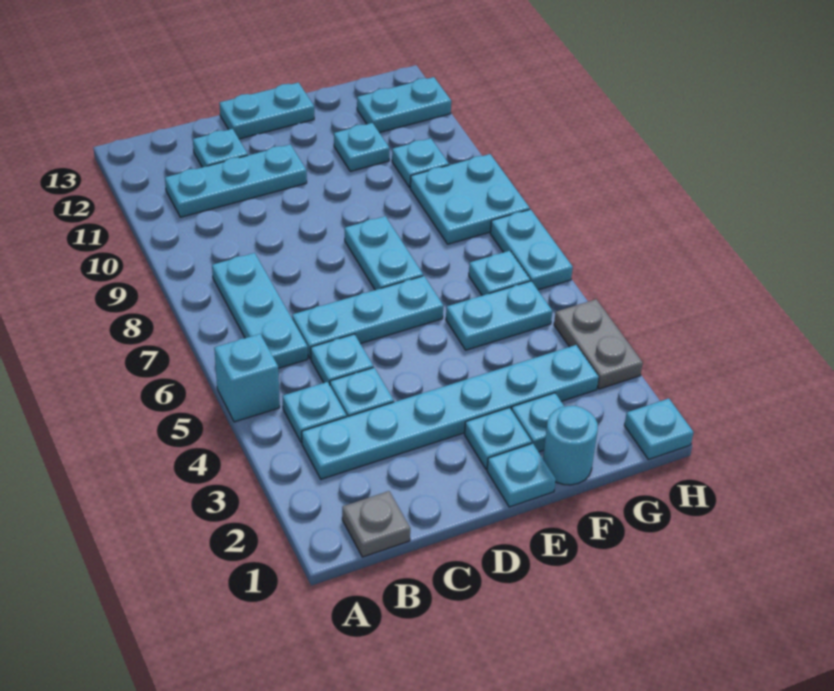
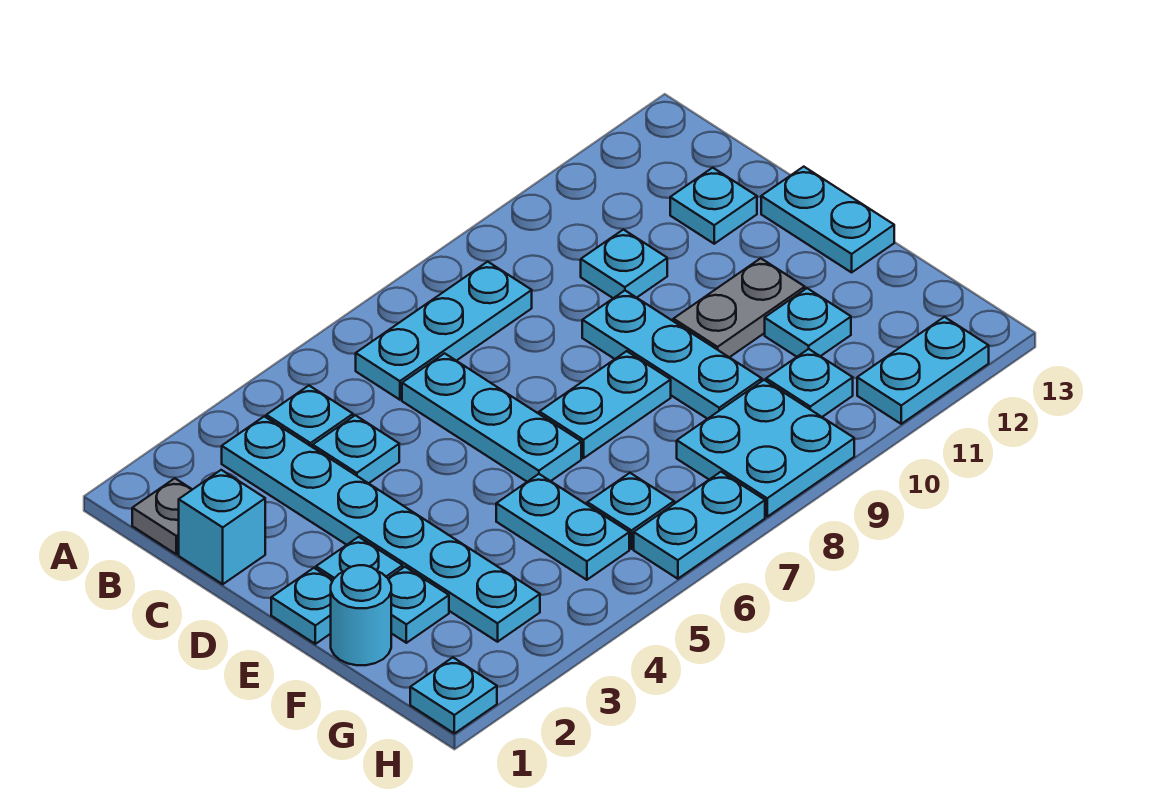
cyan 1x1 brick [214,334,280,422] -> cyan 1x1 brick moved to [179,470,265,584]
cyan 1x3 plate [165,144,307,217] -> cyan 1x3 plate moved to [582,291,762,419]
cyan 1x1 plate [311,334,373,385] -> cyan 1x1 plate moved to [581,230,667,298]
cyan 1x2 plate [357,77,451,133] -> cyan 1x2 plate turned to [857,317,989,424]
grey 1x2 plate [554,299,643,389] -> grey 1x2 plate moved to [673,258,805,357]

